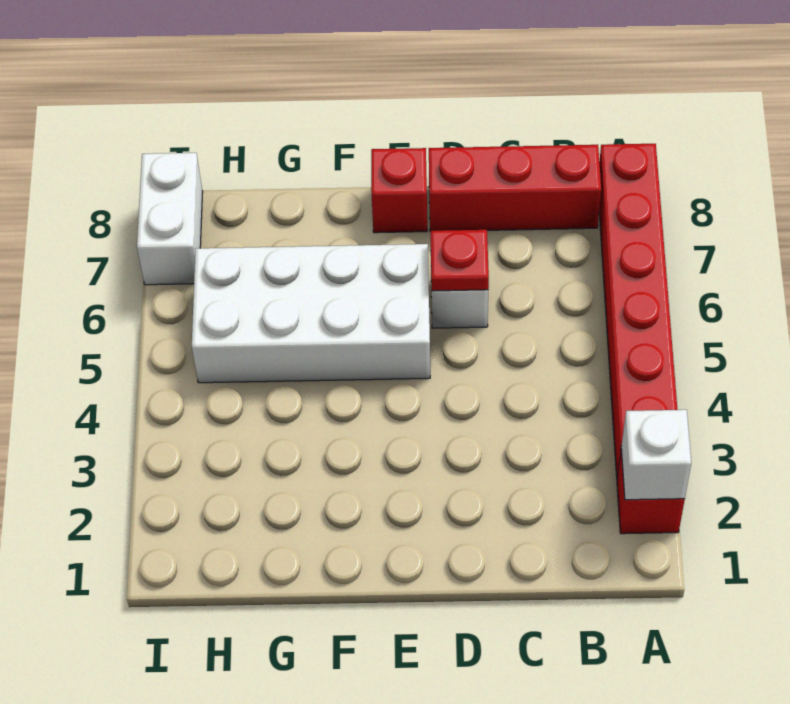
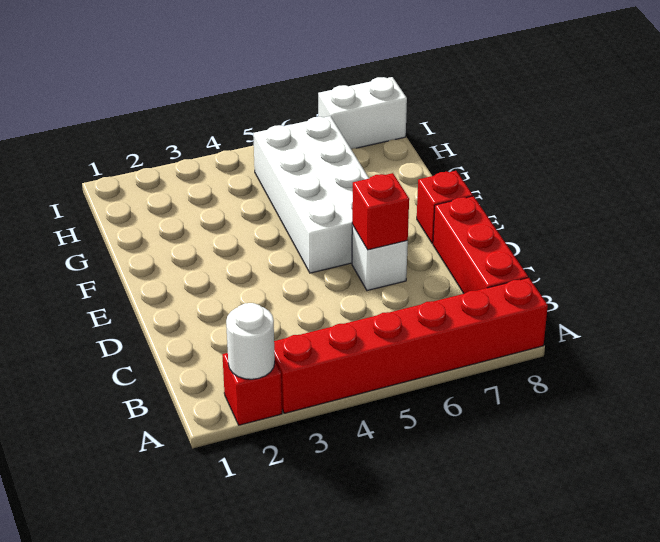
white 1x1 brick [621,410,691,500] -> white 1x1 round brick [226,303,275,379]
red 1x1 plate [431,230,489,291] -> red 1x1 brick [352,173,409,250]

